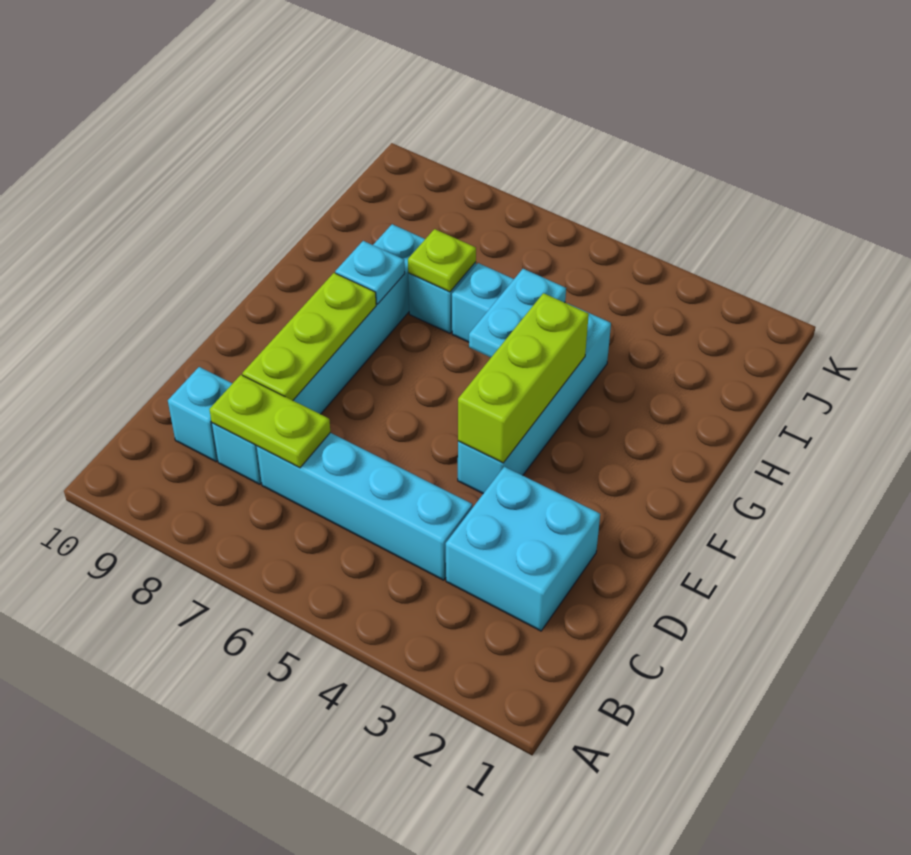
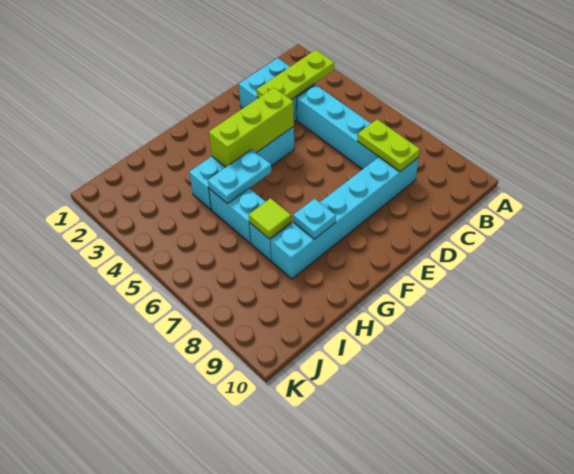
cyan 1x1 brick [168,367,233,462] -> none
lime 1x3 plate [242,273,376,400] -> lime 1x3 plate moved to [257,50,334,100]
lime 1x1 plate [408,229,476,292] -> lime 1x1 tile [249,198,291,239]

